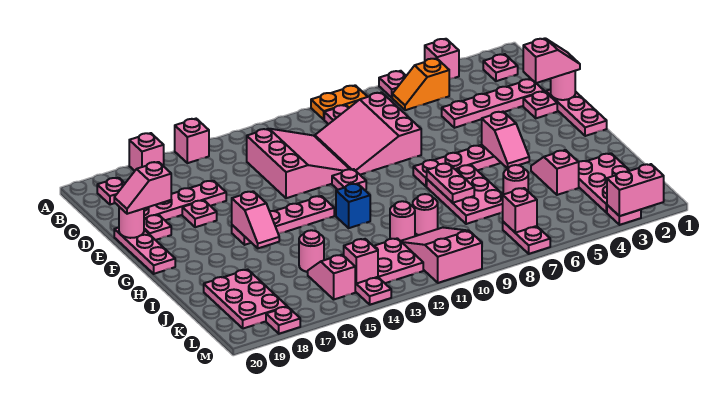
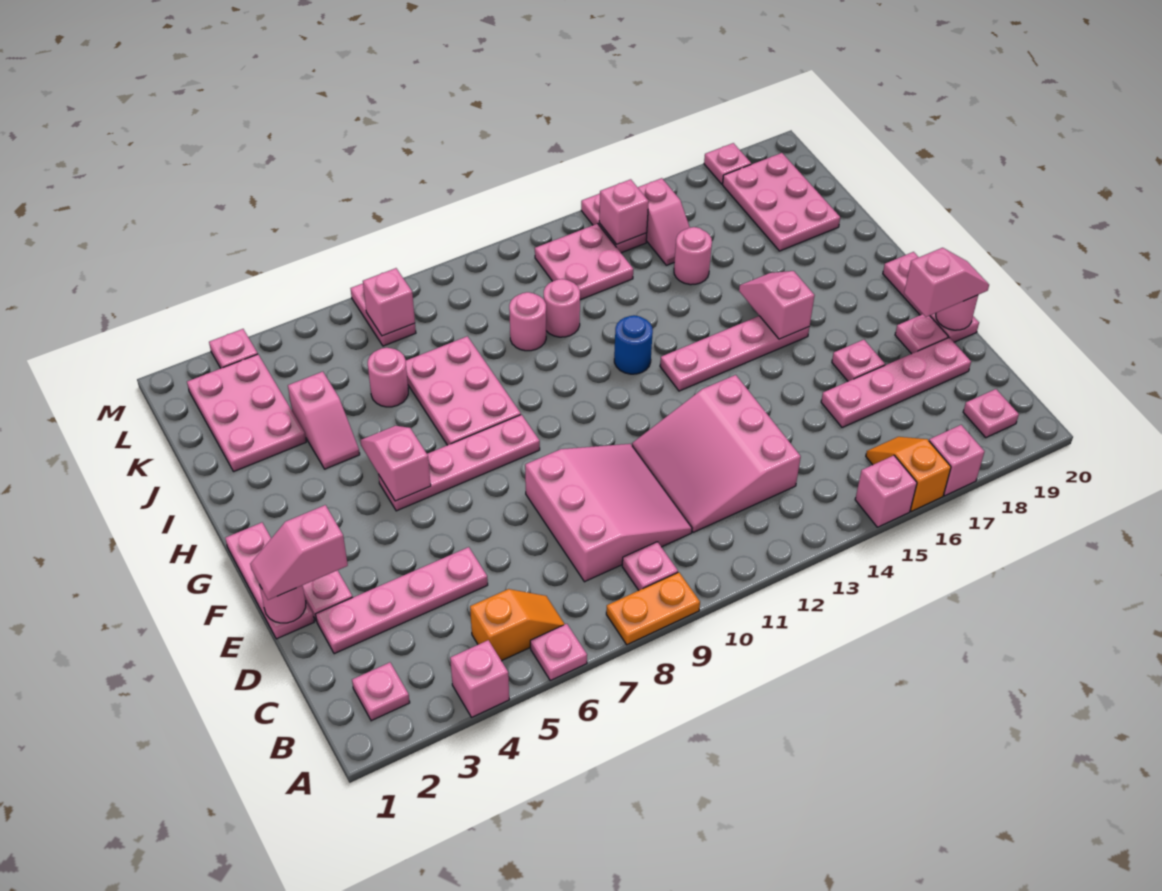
none -> orange 1x2 slope [866,437,951,511]
pink 1x1 plate [332,169,366,190] -> none
pink 1x2 plate [427,163,474,203] -> none
blue 1x1 brick [336,184,370,228] -> blue 1x1 round brick [614,315,653,374]
pink 2x3 slope [401,228,482,283] -> none
pink 1x2 brick [607,164,664,216] -> none

